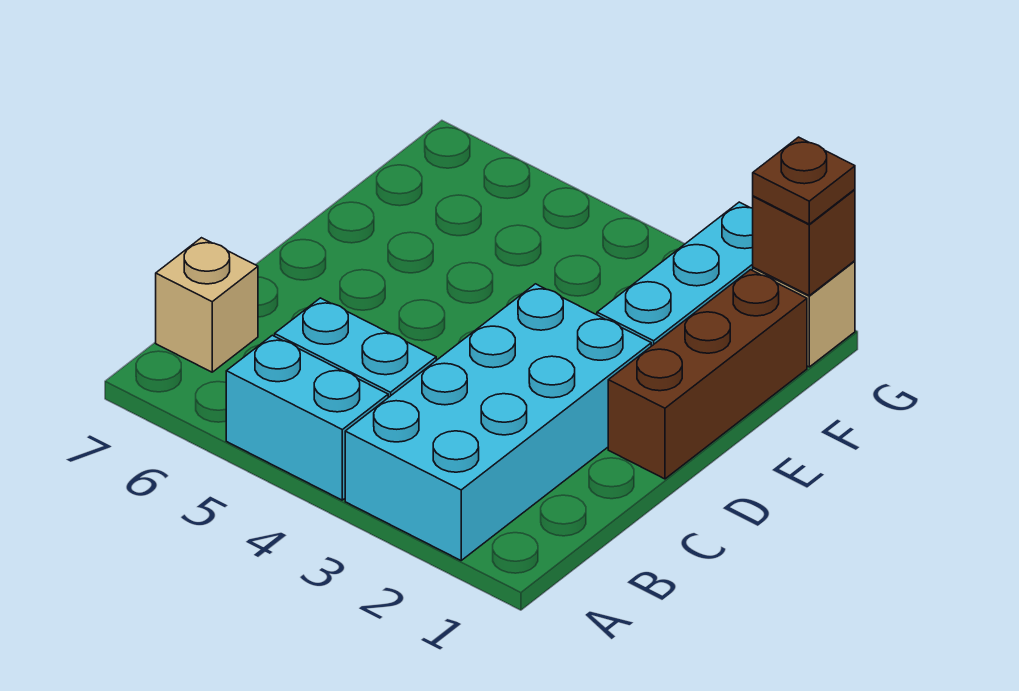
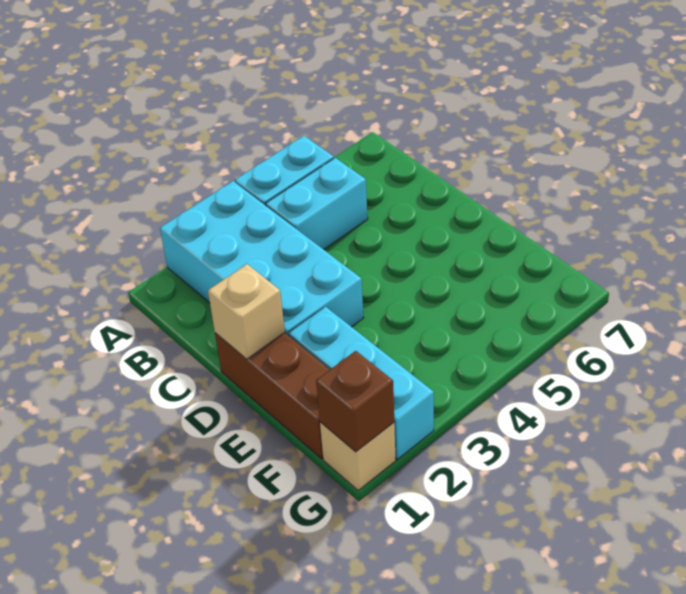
tan 1x1 brick [156,238,258,372] -> tan 1x1 brick moved to [208,264,285,359]
brown 1x1 plate [753,137,855,224] -> none

